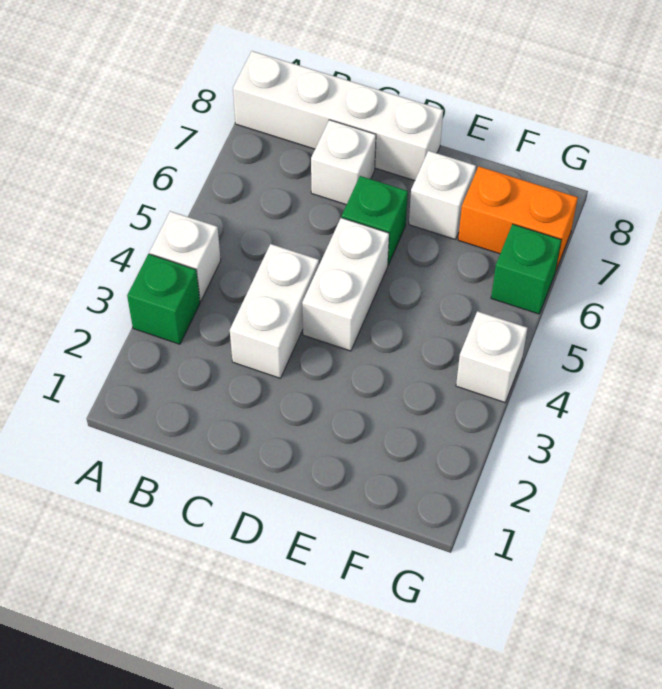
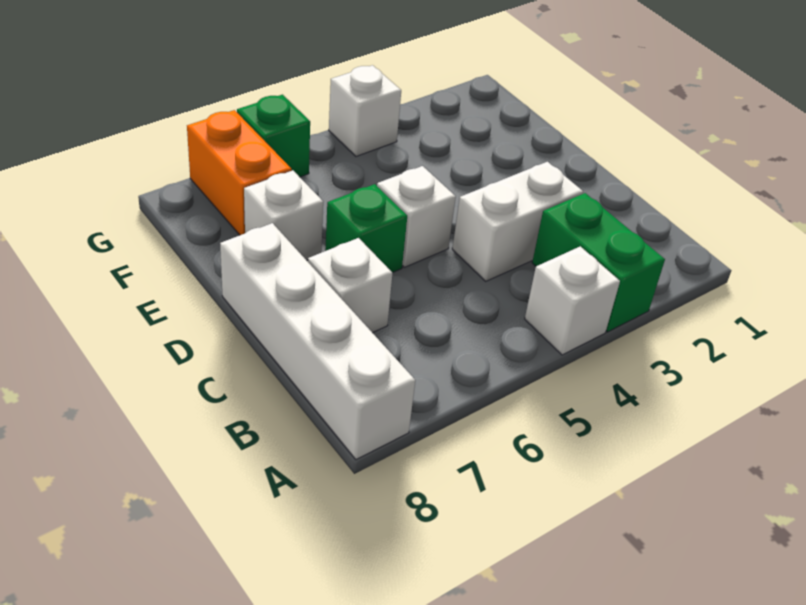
green 1x1 brick [127,254,200,344] -> green 1x2 brick [532,193,665,332]
white 1x2 brick [302,218,389,351] -> white 1x1 brick [377,166,456,267]

